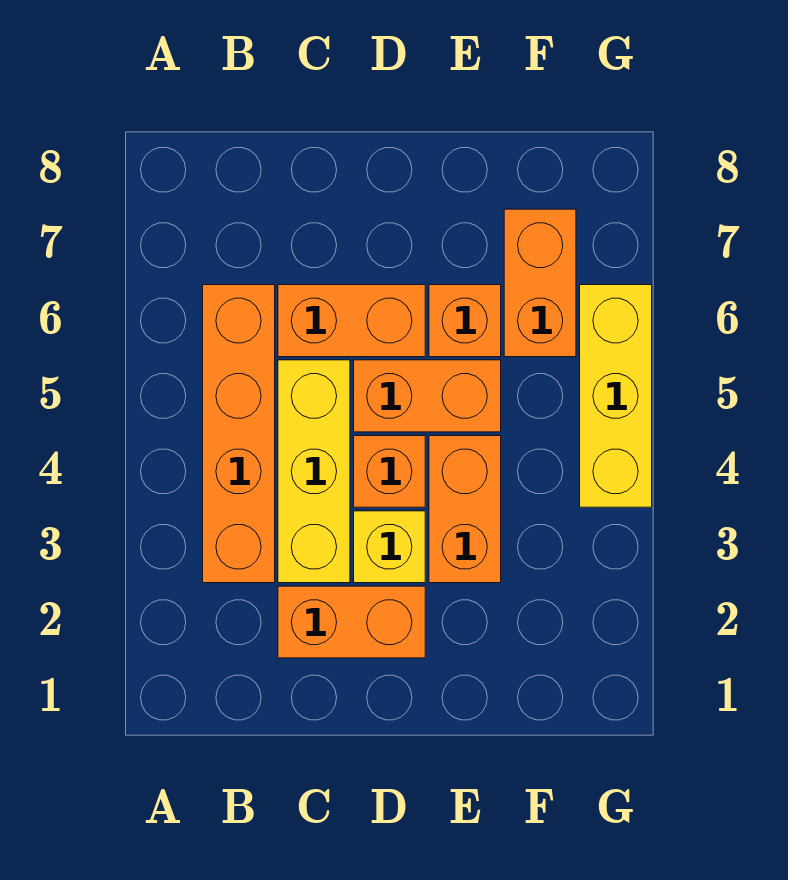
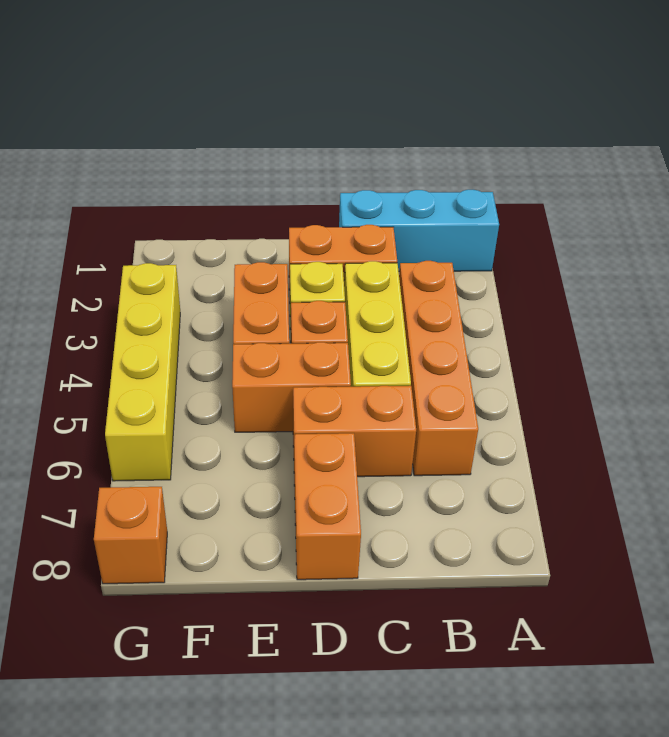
none -> cyan 1x3 brick [339,190,499,271]
orange 1x1 brick [429,285,501,357] -> orange 1x1 brick moved to [94,487,167,584]
orange 1x2 brick [504,209,576,357] -> orange 1x2 brick moved to [294,433,361,580]
yellow 1x3 brick [580,285,652,507] -> yellow 1x4 brick [105,263,180,481]

